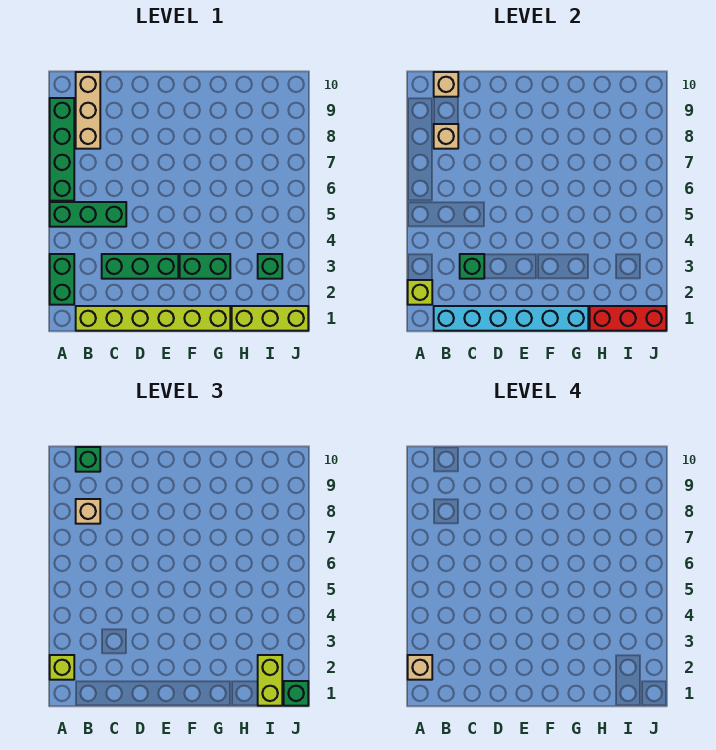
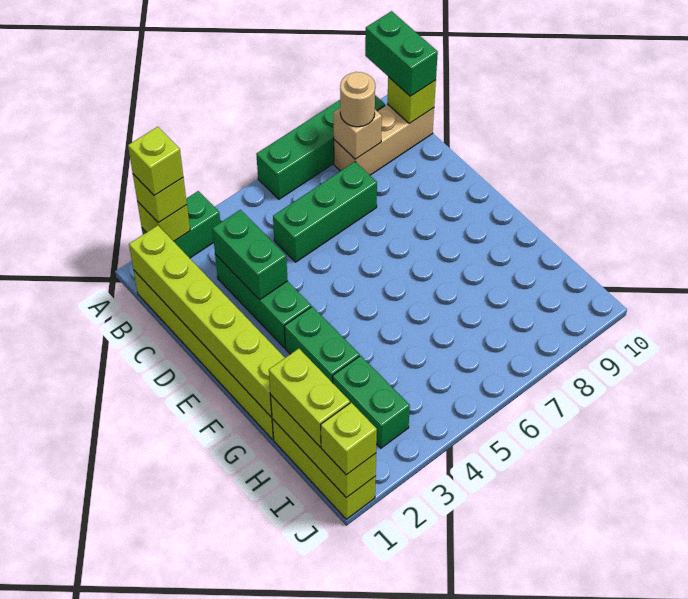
tan 1x1 brick [408,655,432,680] -> lime 1x1 brick [128,127,183,195]
green 1x3 brick [50,202,126,227] -> green 1x3 brick turned to [273,162,377,262]
cyan 1x6 brick [434,306,588,331] -> lime 1x6 brick [129,225,285,417]
tan 1x1 brick [76,499,100,524] -> tan 1x1 round brick [340,72,375,127]
tan 1x1 brick [434,72,458,97] -> lime 1x1 brick [387,77,436,124]
green 1x1 brick [76,447,100,472] -> green 1x2 brick [365,11,438,96]
green 1x1 brick [460,254,484,279] -> green 1x2 brick [212,210,288,300]
red 1x3 brick [590,306,666,331] -> lime 1x3 brick [271,395,376,498]
lime 1x2 brick [258,655,282,706] -> lime 1x2 brick turned to [269,349,350,447]
green 1x1 brick [258,254,282,279] -> green 1x2 brick [333,356,410,448]
green 1x1 brick [284,681,308,706] -> lime 1x1 brick [321,403,377,475]

